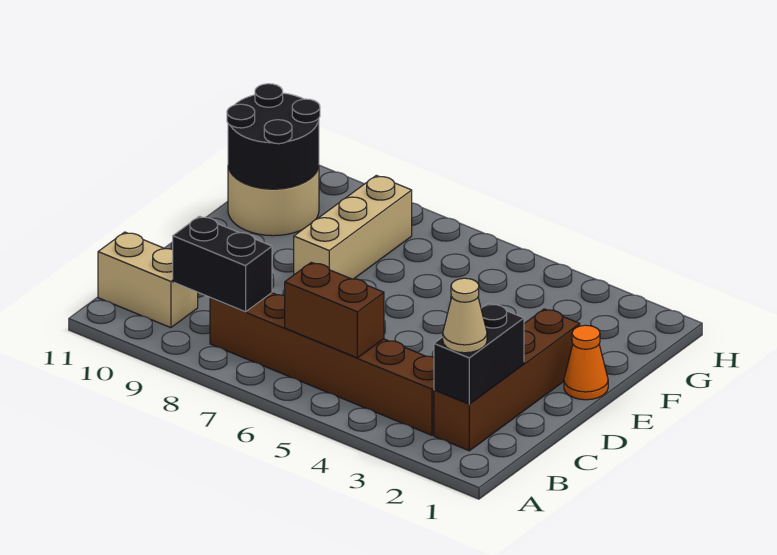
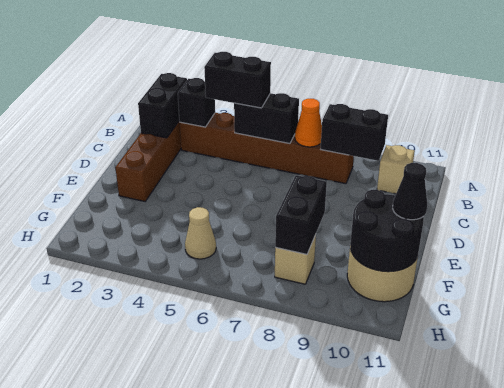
tan 1x1 cone [443,278,487,353] -> tan 1x1 cone moved to [185,207,216,259]
none -> black 1x1 brick [178,78,215,127]
none -> black 1x2 brick [204,52,271,108]
brown 1x2 brick [285,262,384,358] -> black 1x2 brick [234,93,299,144]
tan 1x2 brick [98,232,198,328] -> tan 1x1 brick [377,145,415,194]
orange 1x1 cone [564,325,608,400] -> orange 1x1 cone moved to [295,99,322,147]
tan 1x3 brick [294,175,412,279] -> tan 1x1 brick [275,235,316,284]
none -> black 1x2 brick [275,175,327,254]
none -> black 1x1 cone [393,163,427,220]

